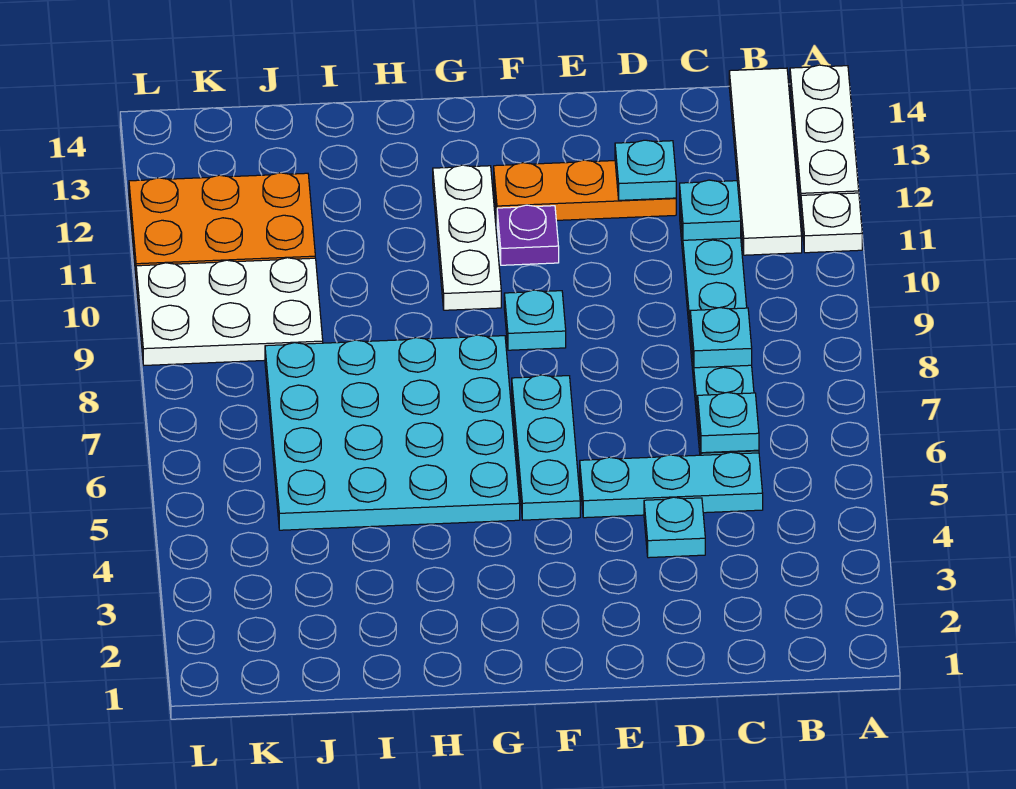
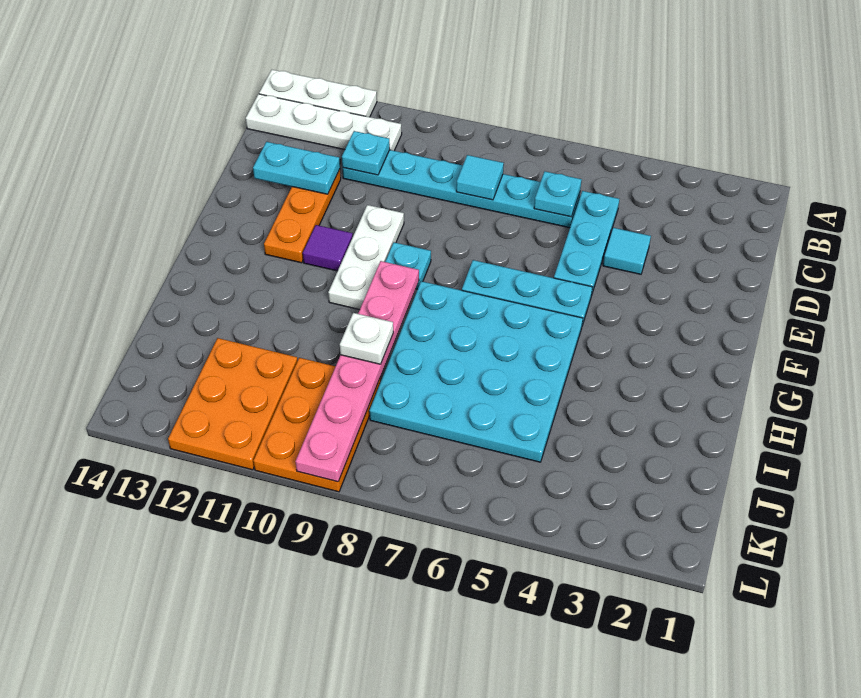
white 1x1 plate [801,192,862,253] -> white 1x1 plate moved to [340,313,393,364]
white 1x4 tile [729,68,802,255] -> white 1x4 plate [246,94,402,151]
cyan 1x1 plate [690,308,752,368] -> cyan 1x1 tile [456,155,504,200]
cyan 1x1 plate [644,497,705,558] -> cyan 1x1 tile [603,228,651,274]
cyan 1x1 plate [615,140,676,200] -> cyan 1x2 plate [253,142,340,194]
purple 1x1 plate [497,205,559,265] -> purple 1x1 tile [303,225,353,271]
none -> pink 1x6 plate [295,261,419,482]
white 1x3 plate [433,165,501,310] -> white 1x3 plate turned to [328,205,404,310]
white 2x3 plate [136,258,323,365] -> orange 2x3 plate [253,358,381,492]

